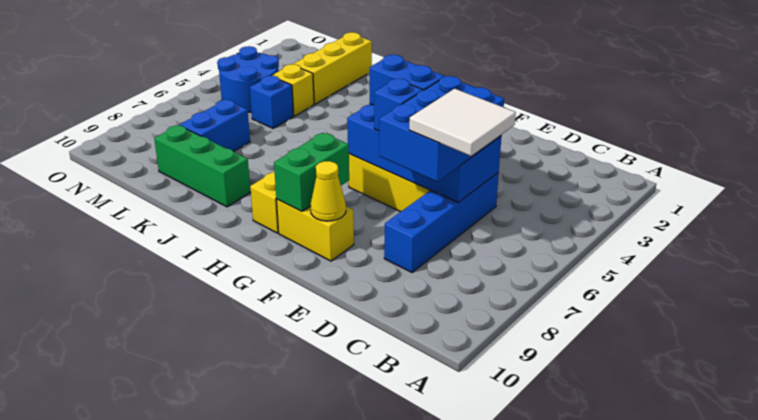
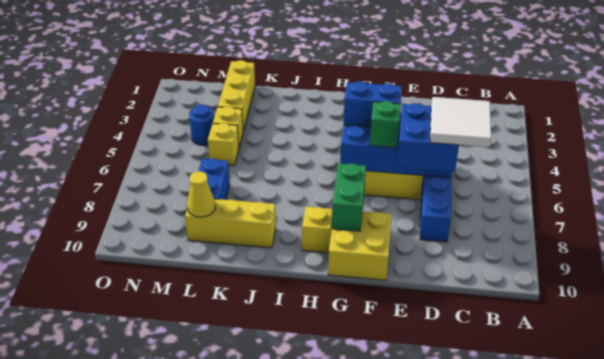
blue 2x3 brick [379,76,504,182] -> blue 2x2 brick [397,103,459,172]
blue 1x1 brick [374,79,423,131] -> green 1x1 brick [370,101,401,148]
yellow 1x2 brick [276,199,354,261] -> yellow 2x2 brick [328,211,392,280]
yellow 1x1 cone [311,161,346,221] -> yellow 1x1 cone moved to [187,171,215,217]
green 1x3 brick [154,125,251,207] -> yellow 1x3 brick [185,199,276,248]
blue 1x1 brick [250,75,293,128] -> yellow 1x1 brick [208,123,239,166]
blue 2x2 round brick [217,46,279,112] -> blue 1x1 round brick [189,104,214,145]

